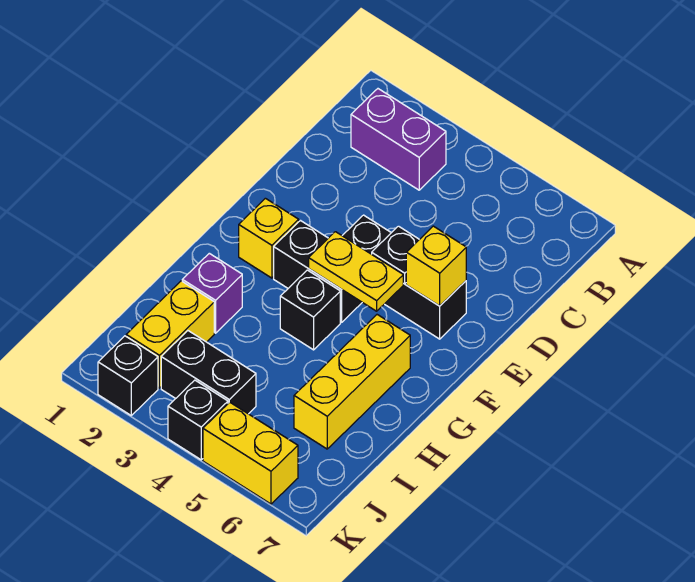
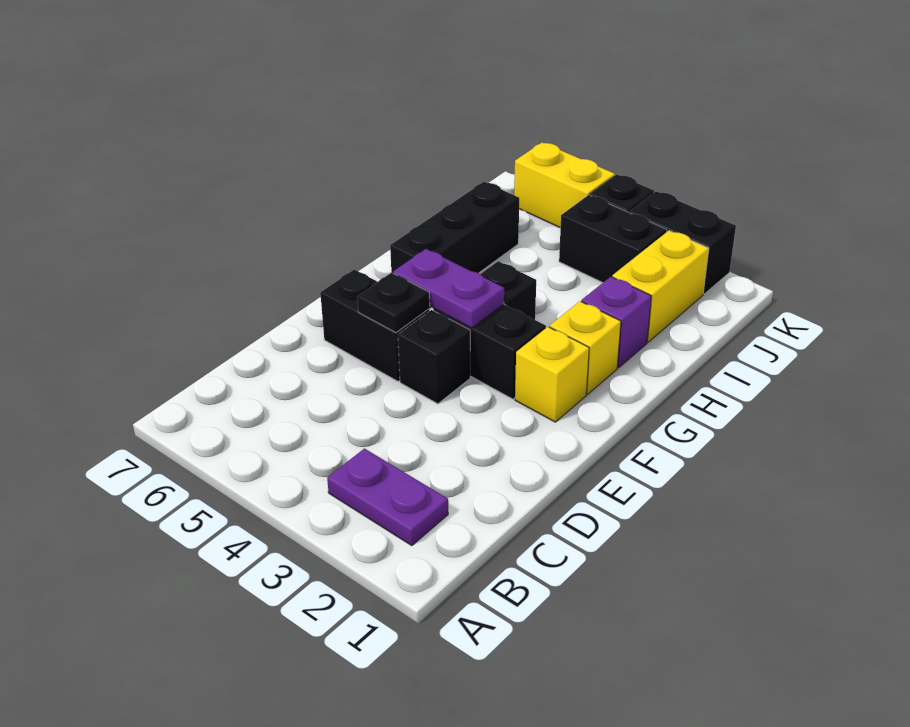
purple 1x2 brick [351,89,446,190] -> purple 1x2 plate [327,449,448,546]
yellow 1x1 brick [406,226,466,306] -> yellow 1x1 brick moved to [549,301,621,394]
yellow 1x2 plate [309,232,404,311] -> purple 1x2 plate [393,249,504,328]
yellow 1x3 brick [294,315,410,449] -> black 1x3 brick [390,182,519,309]
black 1x1 brick [98,336,158,415] -> black 1x2 brick [629,191,736,294]

